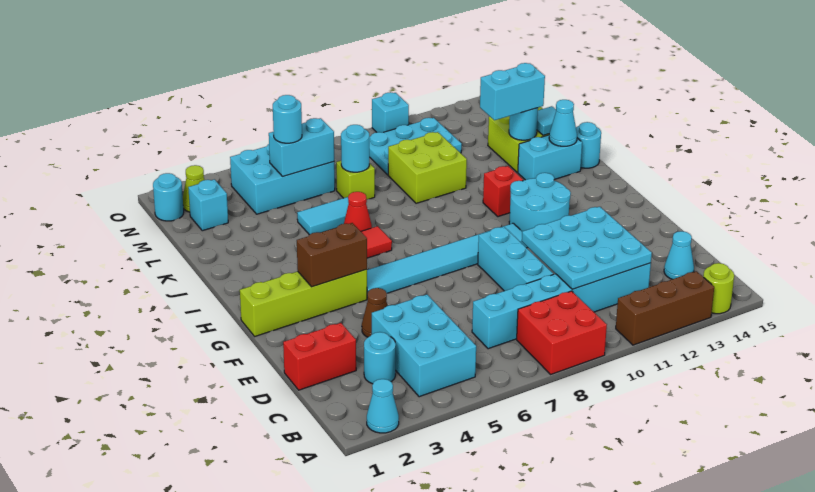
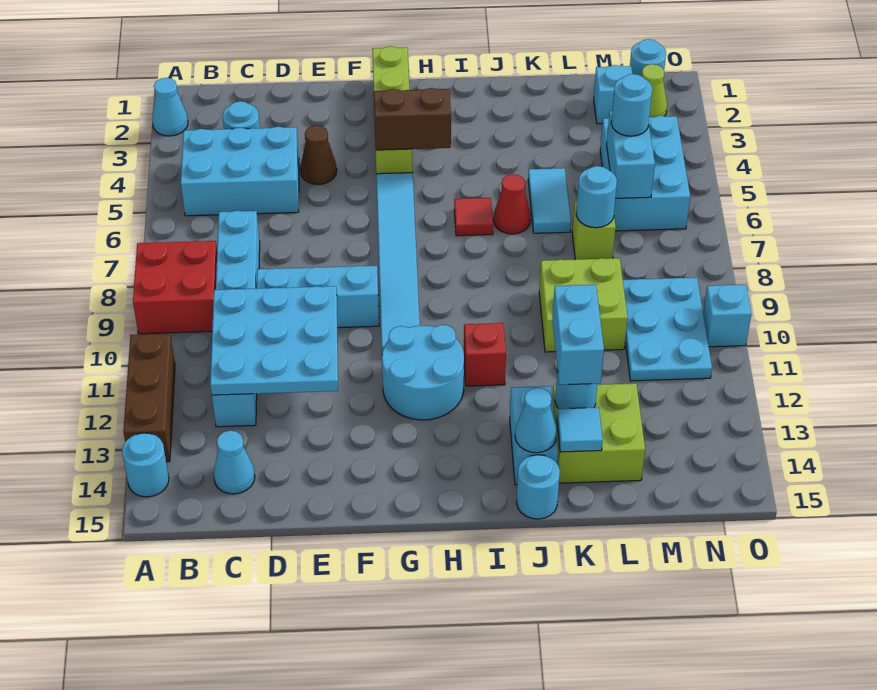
lime 1x1 round brick [703,263,734,314] -> cyan 1x1 round brick [122,433,169,497]
red 1x2 brick [283,323,356,390] -> none
brown 1x2 brick [297,223,367,287] -> brown 1x2 brick turned to [374,88,451,150]

